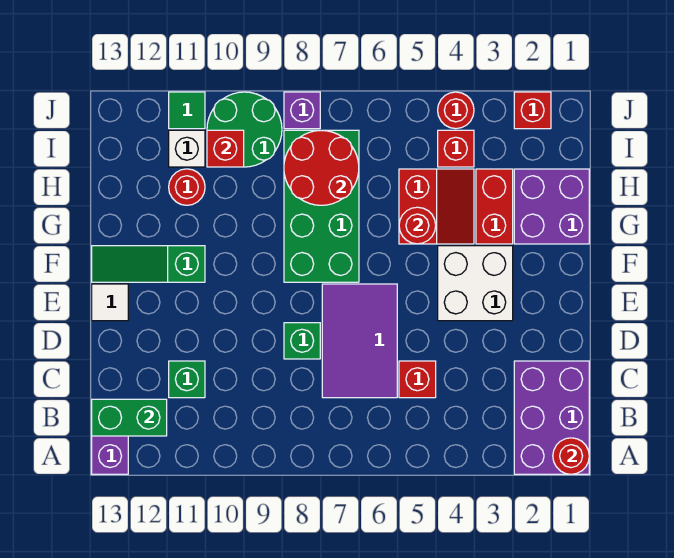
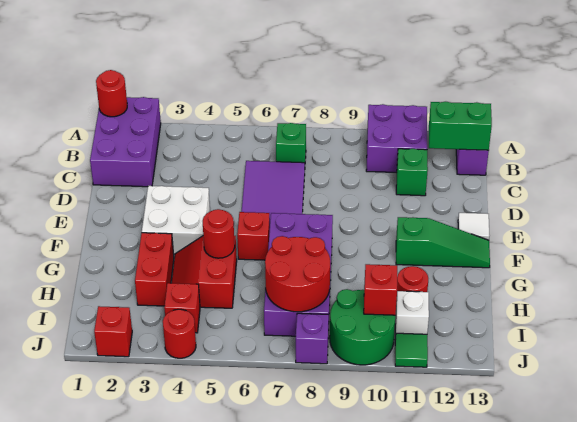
red 1x1 brick [399,361,436,398] -> red 1x1 brick moved to [237,212,270,260]
green 1x1 brick [284,323,320,359] -> green 1x1 brick moved to [276,123,306,163]
green 2x4 brick [284,130,359,282] -> purple 2x4 brick [264,213,333,336]
purple 2x2 brick [514,169,589,244] -> purple 2x2 brick moved to [366,104,427,173]

